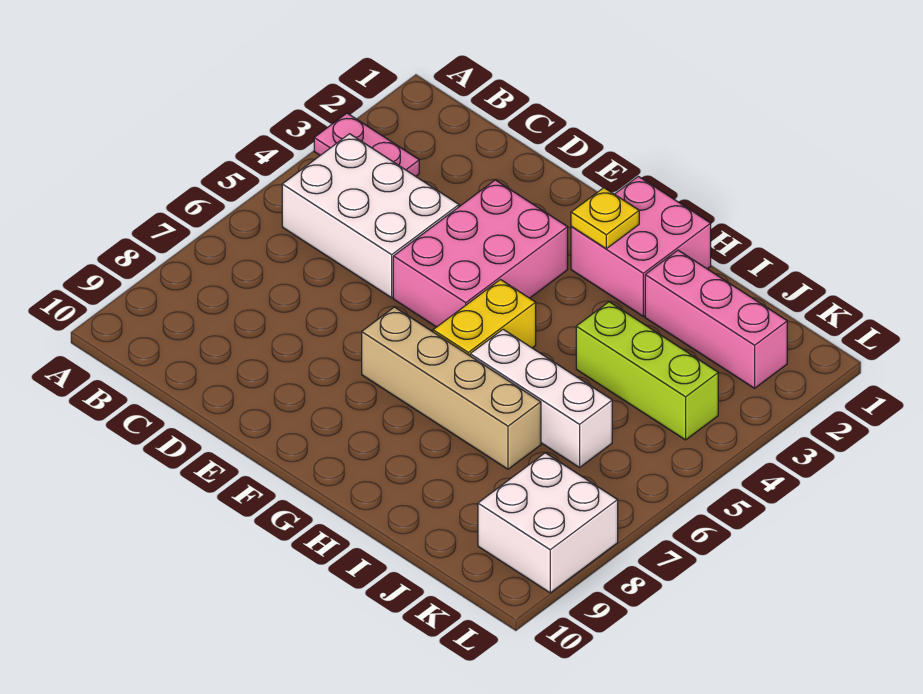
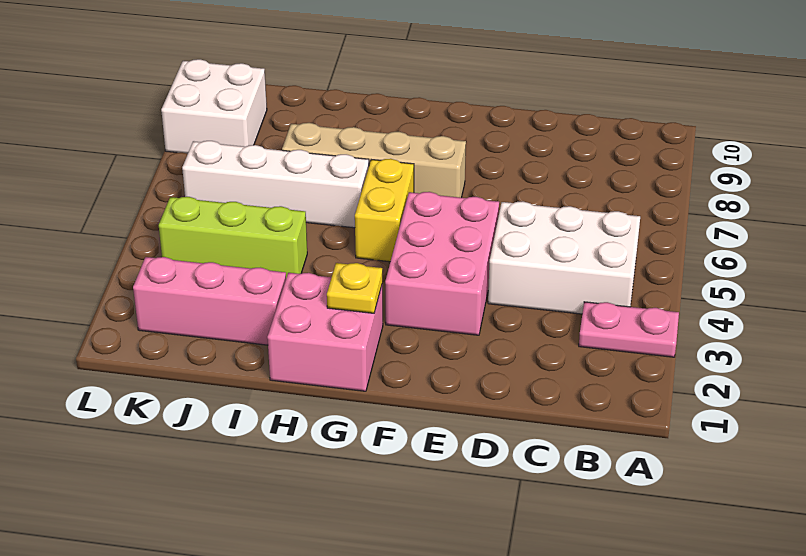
white 1x3 brick [470,329,612,467] -> white 1x4 brick [182,141,369,228]

